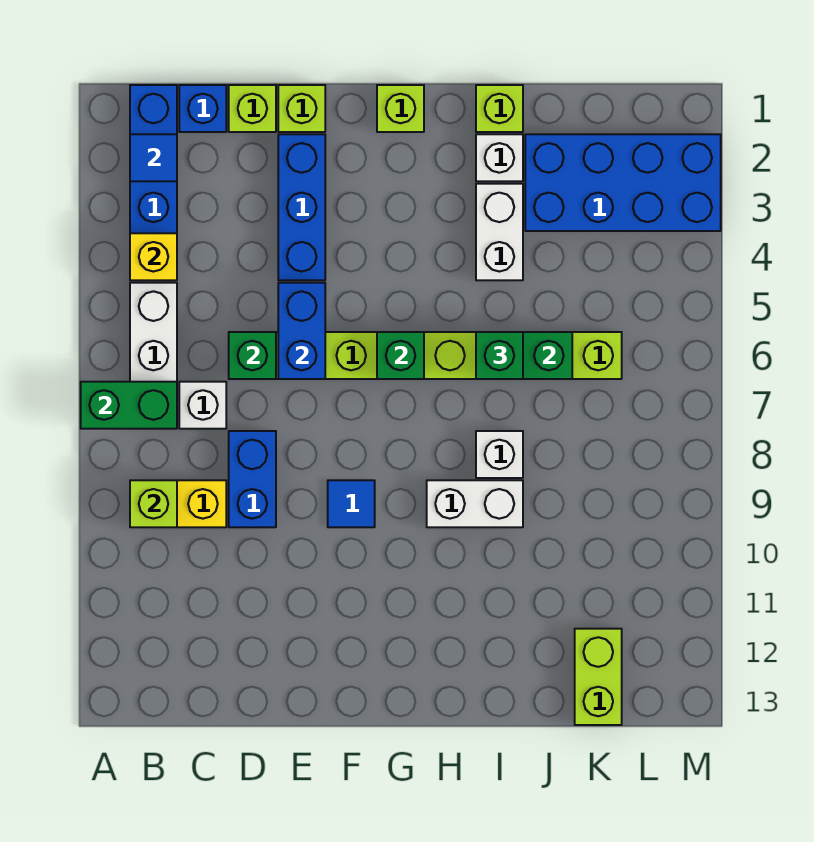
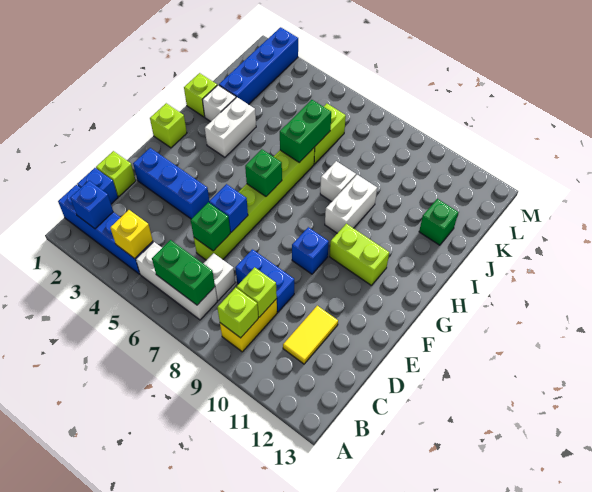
green 1x2 brick [81,382,177,429] -> green 1x2 brick turned to [152,240,215,305]
blue 1x1 tile [130,134,177,181] -> blue 1x1 brick [70,181,113,229]
none -> yellow 1x2 tile [283,306,338,364]
lime 1x1 brick [278,85,325,132] -> lime 1x1 brick moved to [237,267,277,317]
blue 1x2 brick [278,283,325,379] -> blue 1x1 brick [209,184,248,232]
blue 1x1 tile [328,480,375,527] -> blue 1x1 brick [292,227,329,274]
white 1x2 brick [476,184,523,280] -> white 1x2 brick turned to [205,97,256,157]
green 1x1 brick [476,332,523,379] -> green 1x1 brick moved to [419,199,458,245]
blue 2x4 brick [525,134,721,231] -> blue 1x4 brick [219,27,298,105]
lime 1x2 brick [575,629,622,725] -> lime 1x2 brick moved to [330,224,389,285]

